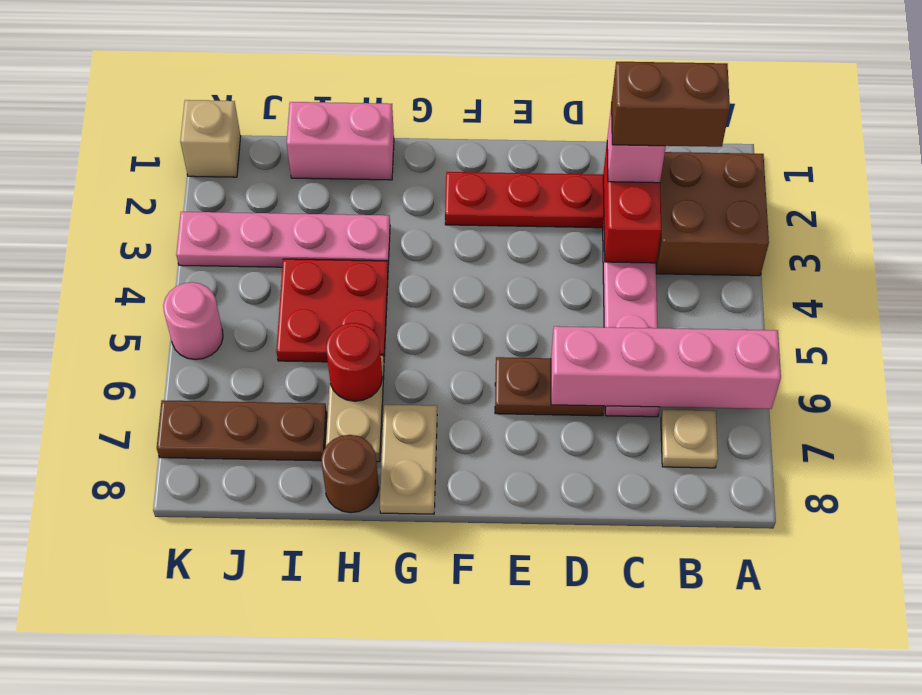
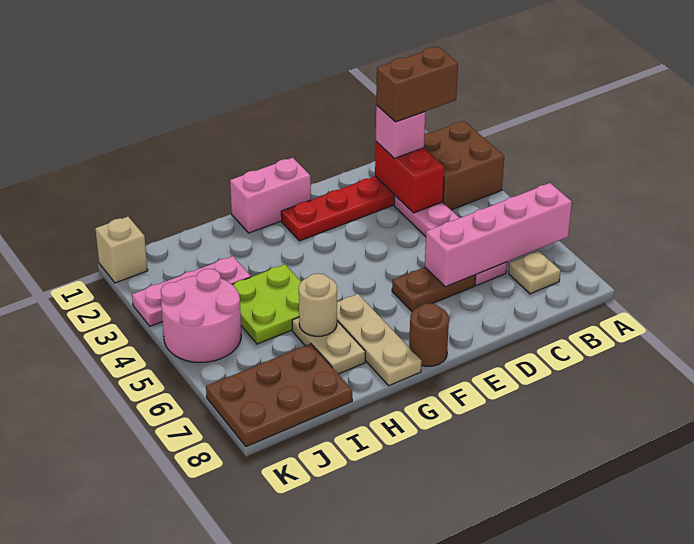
tan 1x2 plate [380,405,437,514] -> tan 1x3 plate [337,294,421,386]
pink 1x2 brick [287,102,394,180] -> pink 1x2 brick moved to [230,158,311,233]
pink 1x4 plate [176,212,390,267] -> pink 1x3 plate [132,256,251,326]
red 2x2 plate [276,259,388,362] -> lime 2x2 plate [232,264,301,344]
red 1x1 round brick [326,323,382,401] -> tan 1x1 round brick [299,273,337,336]
brown 1x1 round brick [321,435,379,513] -> brown 1x1 round brick moved to [409,303,449,366]
brown 1x3 plate [157,400,327,461] -> brown 2x3 plate [206,344,352,447]
pink 1x1 round brick [163,282,223,360] -> pink 2x2 round brick [161,269,241,362]

